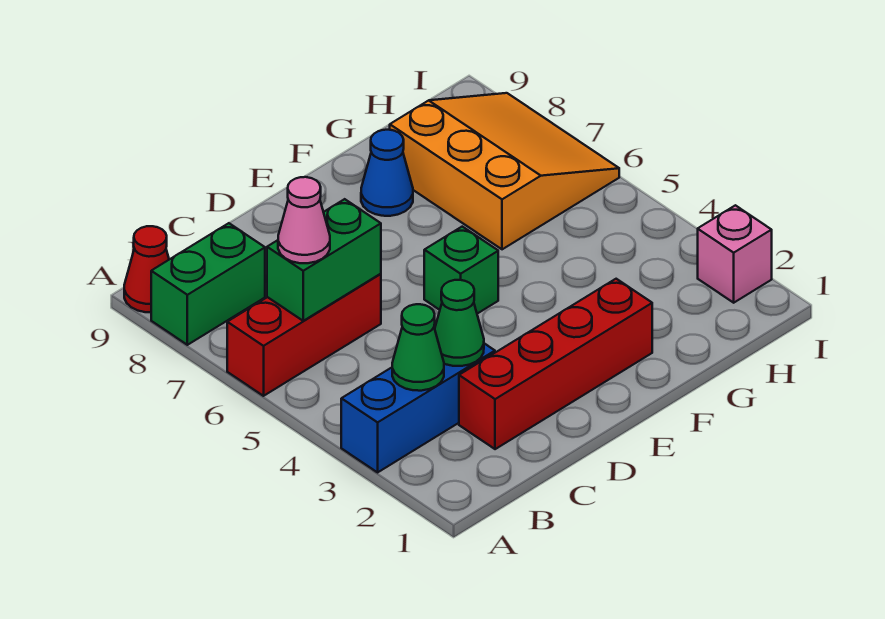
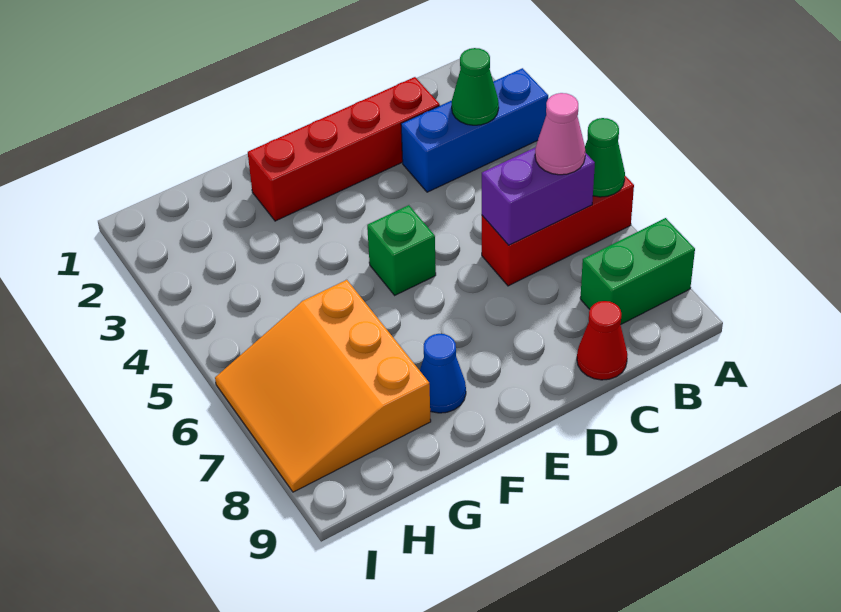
red 1x1 cone [124,226,169,312] -> red 1x1 cone moved to [577,301,627,380]
green 1x2 brick [267,199,381,321] -> purple 1x2 brick [482,147,595,245]
green 1x1 cone [435,280,484,366] -> green 1x1 cone moved to [585,118,625,197]
pink 1x1 brick [698,205,772,303] -> none

